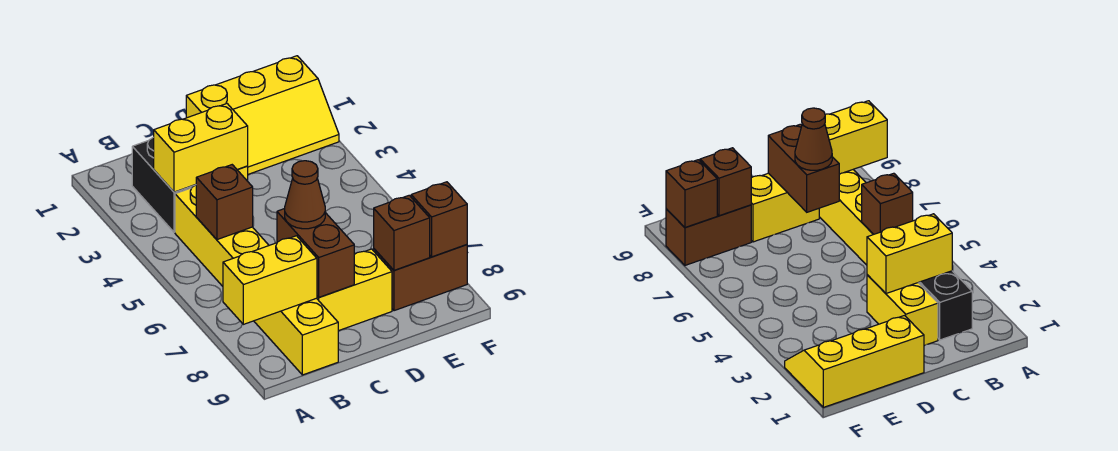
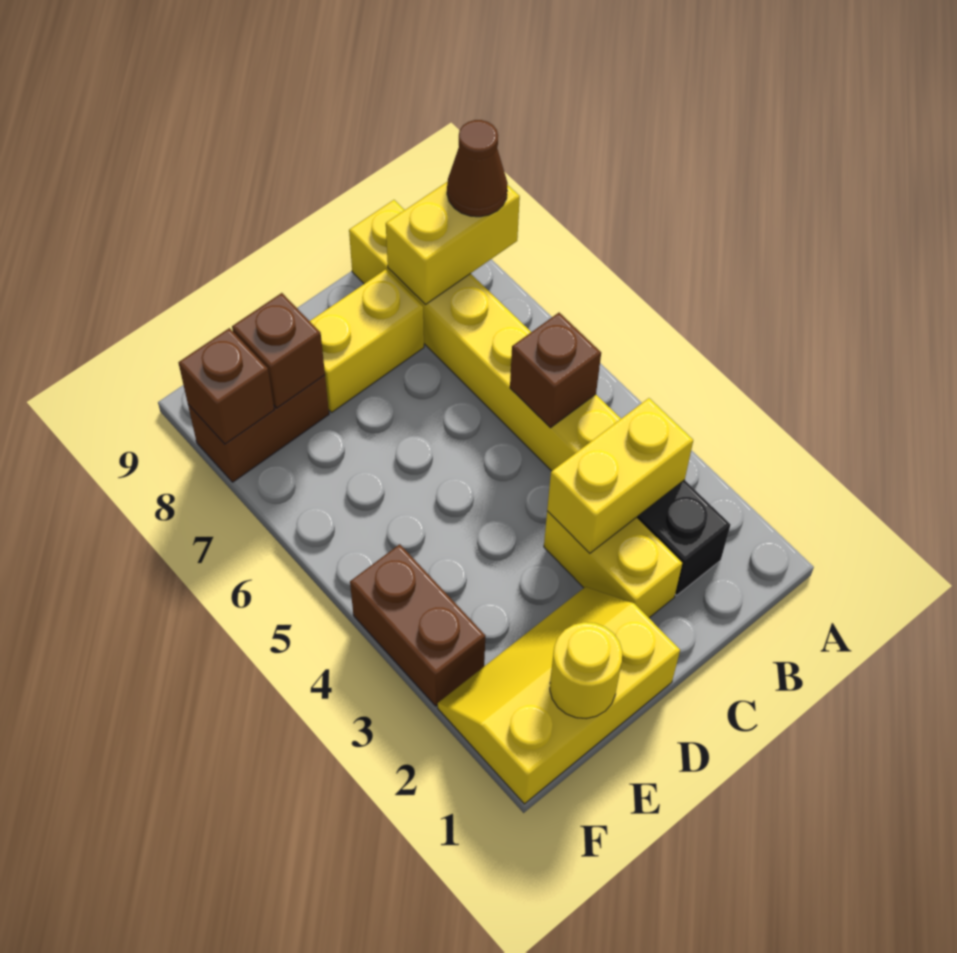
brown 1x2 brick [277,209,354,297] -> brown 1x2 brick moved to [350,544,485,706]
brown 1x1 cone [285,161,325,229] -> brown 1x1 cone moved to [447,120,508,217]
none -> yellow 1x1 round brick [550,622,622,719]

